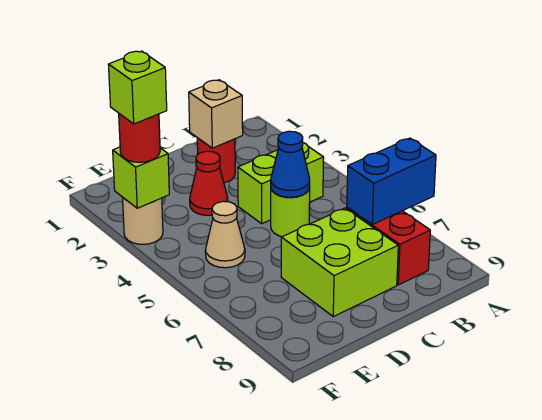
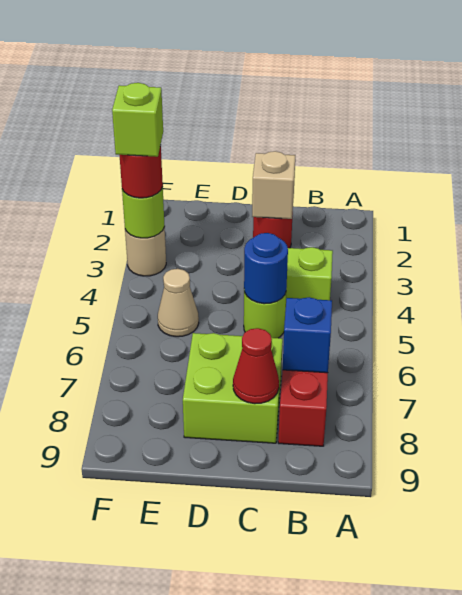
blue 1x2 brick [347,138,436,225] -> blue 1x1 brick [283,297,332,373]
blue 1x1 cone [271,131,310,197] -> blue 1x1 round brick [244,233,288,304]
red 1x1 cone [190,151,228,215] -> red 1x1 cone moved to [233,328,279,404]
lime 1x1 brick [113,147,169,208] -> lime 1x1 round brick [122,188,165,238]

